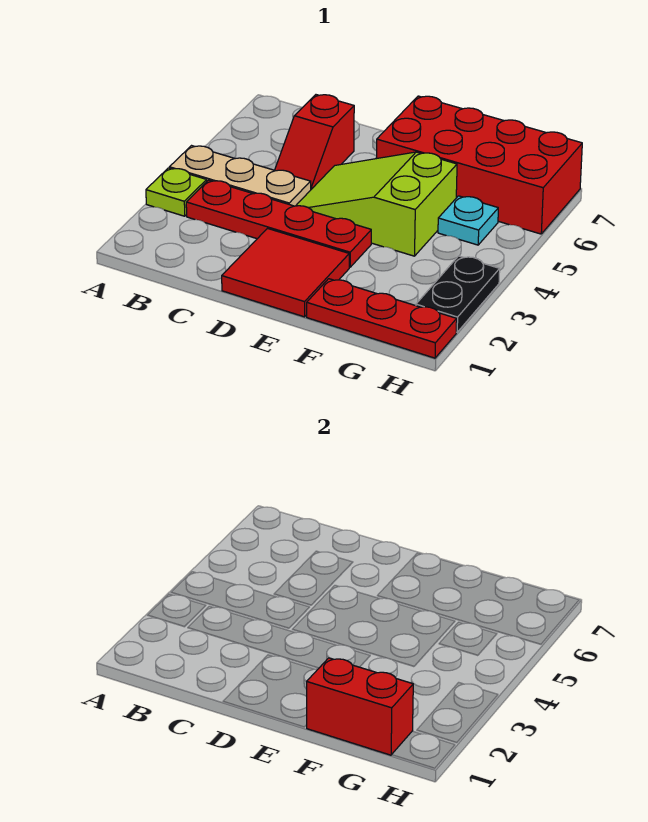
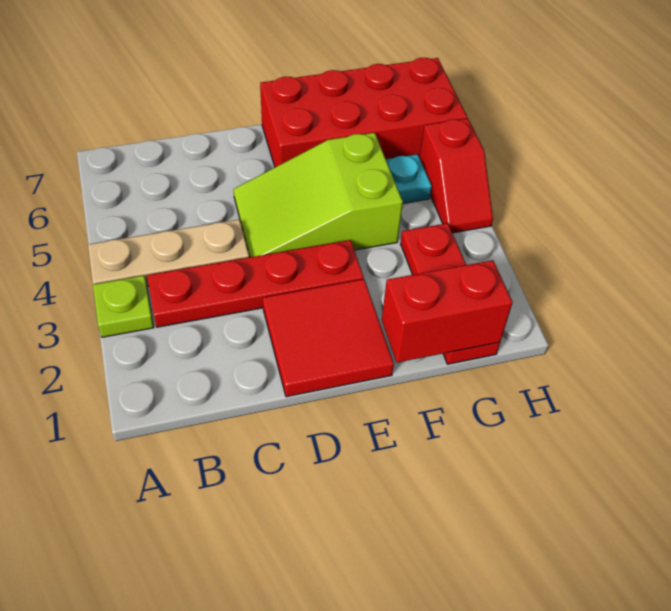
red 1x2 slope [275,95,354,189] -> red 1x2 slope moved to [419,119,493,233]
red 1x3 plate [307,279,457,358] -> red 1x3 plate turned to [401,223,500,364]
black 1x2 plate [416,256,500,332] -> none

